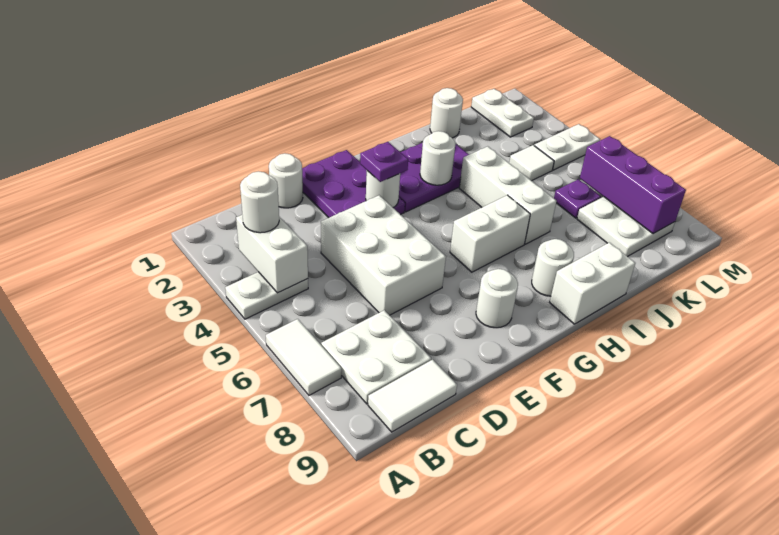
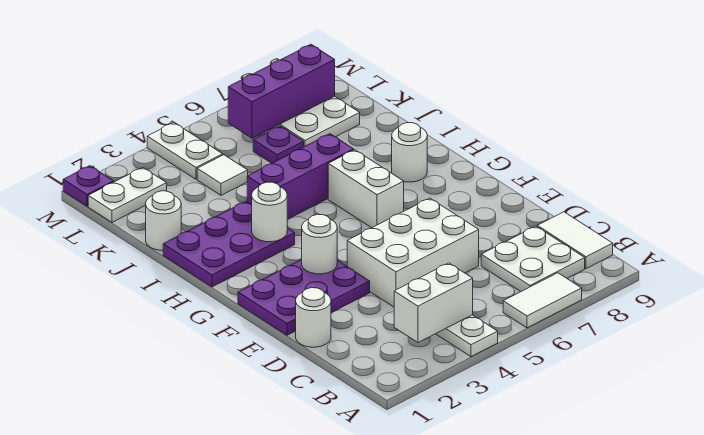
white 1x1 round brick [240,171,279,233] -> none
purple 1x1 plate [360,142,408,182] -> purple 1x1 plate moved to [63,166,114,206]
white 1x1 round brick [476,269,518,328] -> none
purple 2x3 plate [399,143,469,212] -> purple 2x3 plate turned to [163,201,295,287]
white 1x2 brick [550,242,635,324] -> none
white 1x3 brick [459,146,556,244] -> purple 1x3 brick [247,134,354,219]

